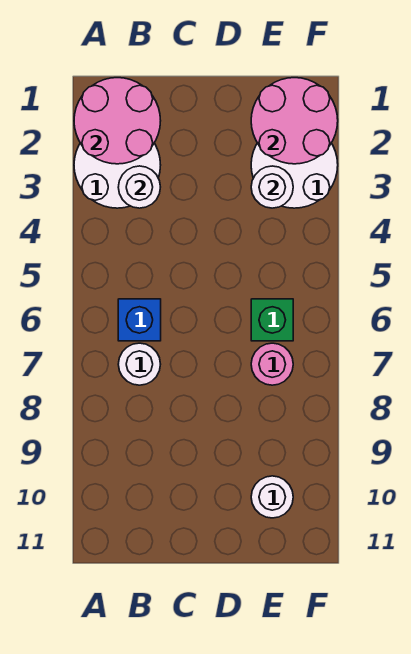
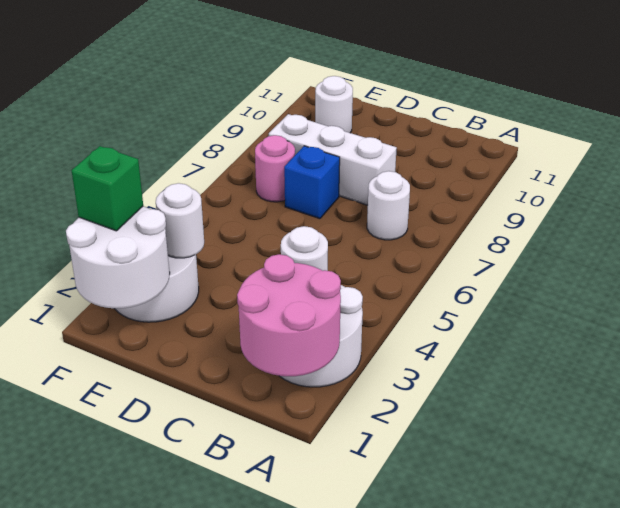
blue 1x1 brick [118,299,161,341] -> blue 1x1 brick moved to [284,146,340,219]
none -> white 1x3 brick [269,114,397,205]
pink 2x2 round brick [251,78,338,164] -> white 2x2 round brick [66,206,170,308]
green 1x1 brick [251,299,293,341] -> green 1x1 brick moved to [72,146,143,231]

